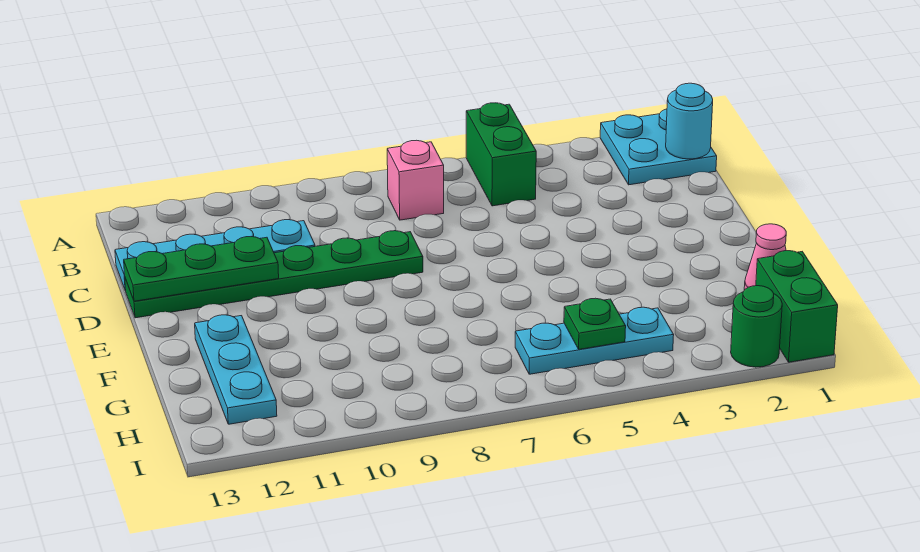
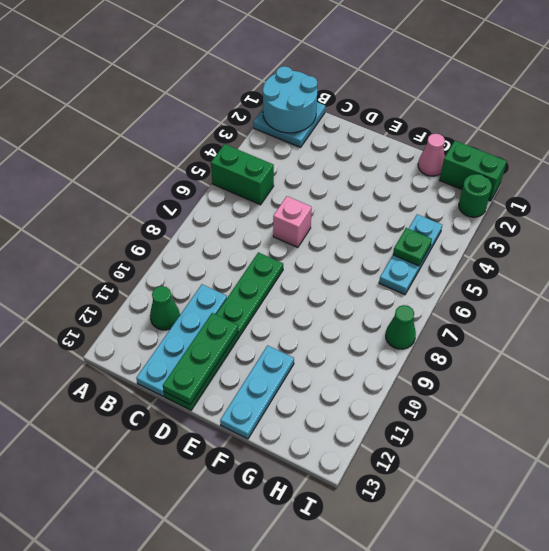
cyan 1x1 round brick [666,83,713,159] -> cyan 2x2 round brick [263,66,317,133]
pink 1x1 brick [387,140,444,220] -> pink 1x1 brick moved to [273,196,312,248]
none -> green 1x1 cone [150,286,180,330]
cyan 1x3 plate [195,315,277,424] -> cyan 1x3 plate turned to [220,345,294,439]
none -> green 1x1 cone [386,305,416,349]

